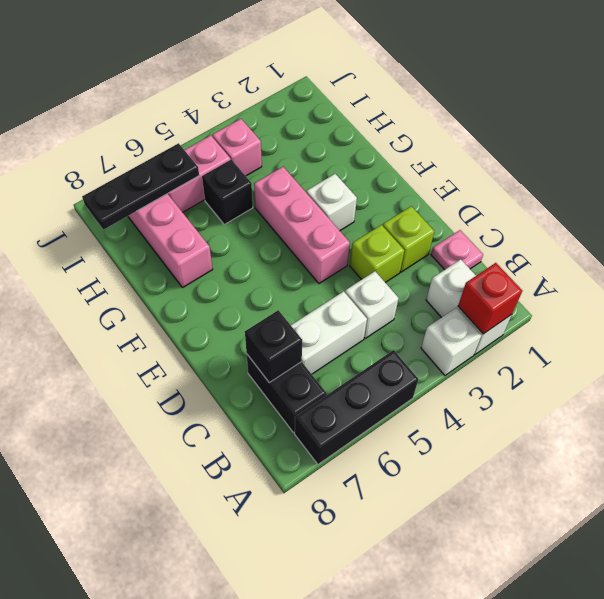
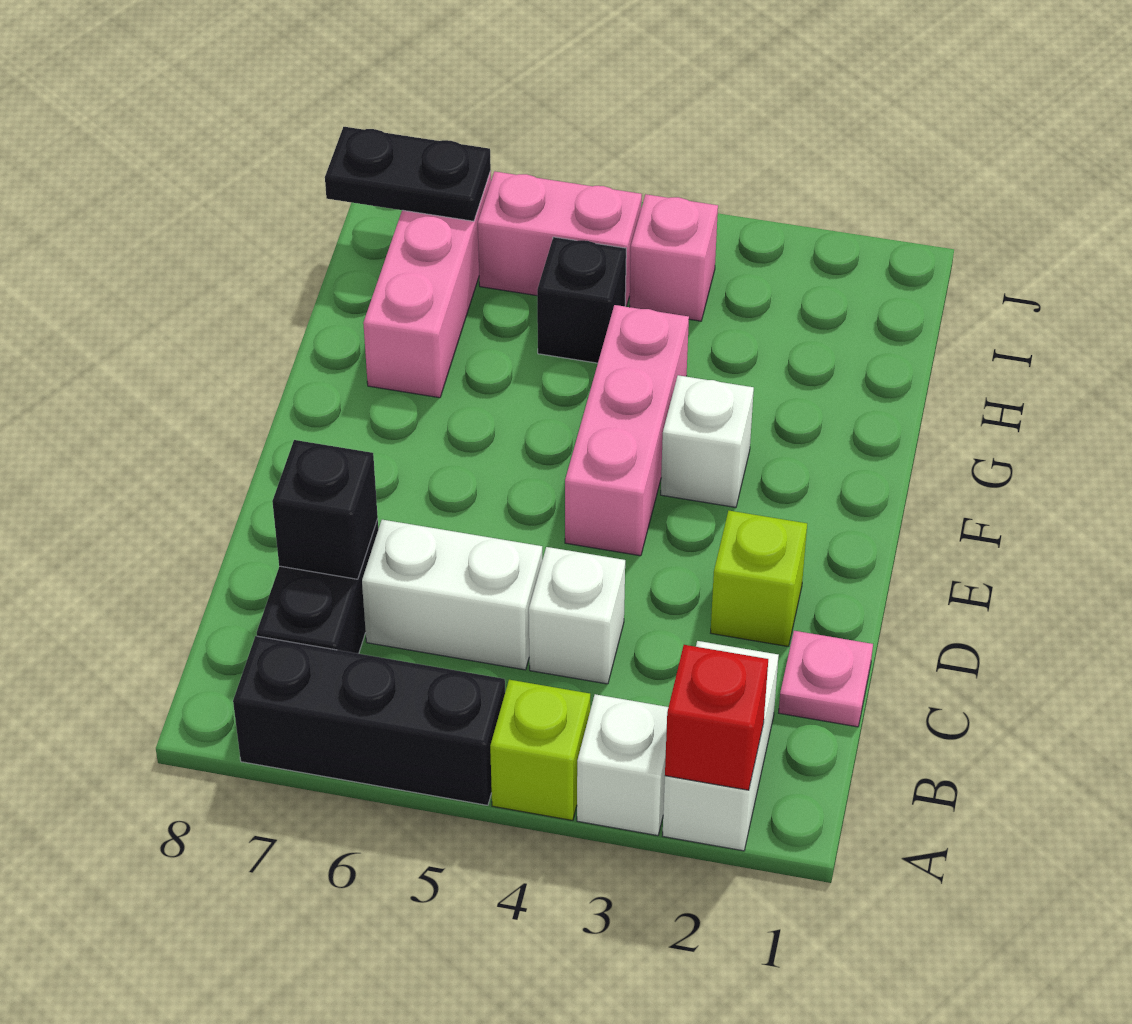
lime 1x1 brick [350,225,404,282] -> lime 1x1 brick moved to [490,680,590,820]
black 1x3 plate [82,143,199,230] -> black 1x2 plate [325,127,491,221]

